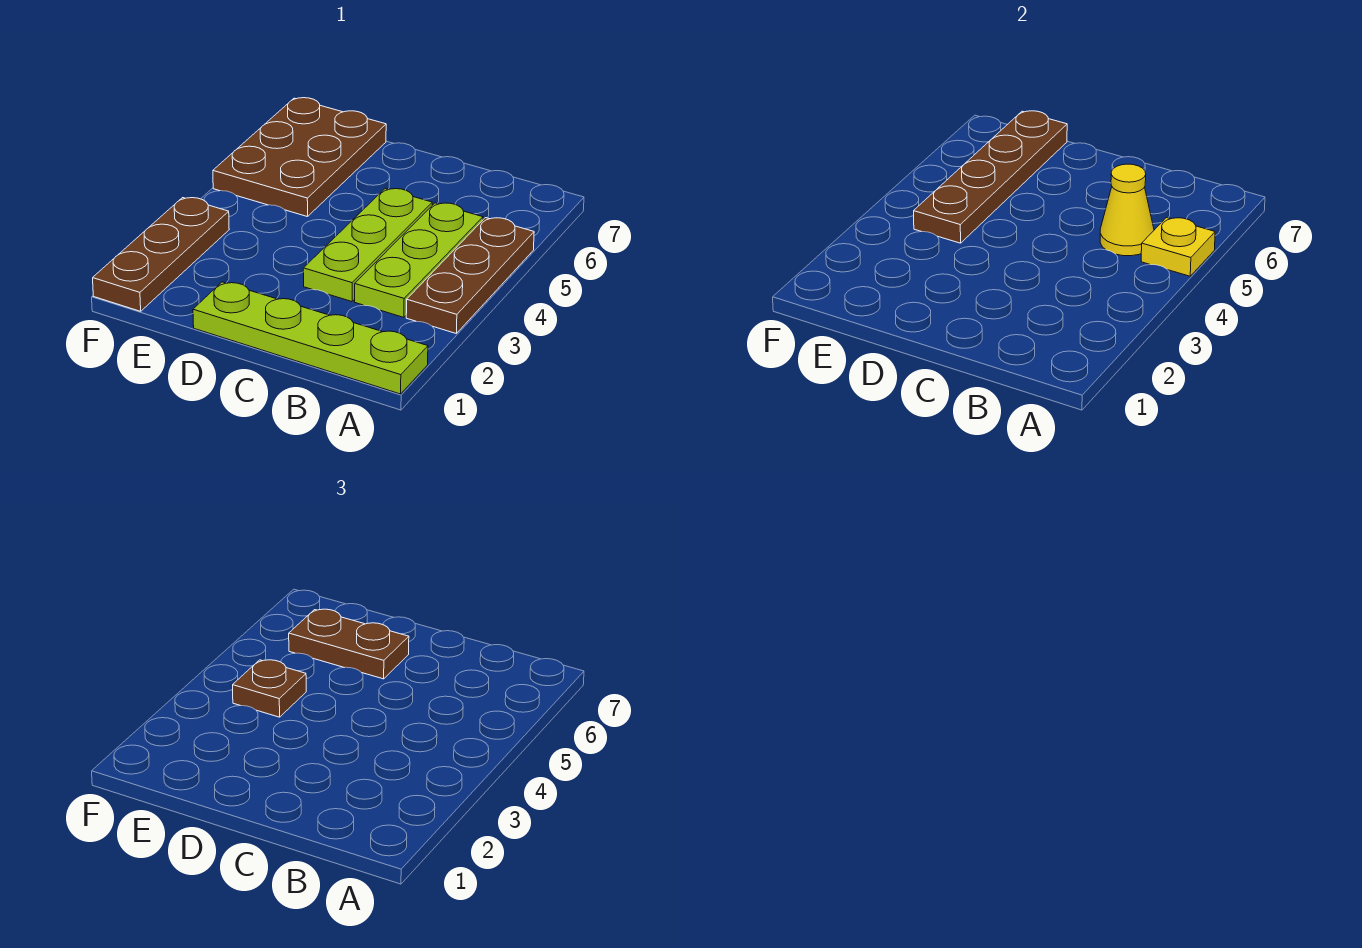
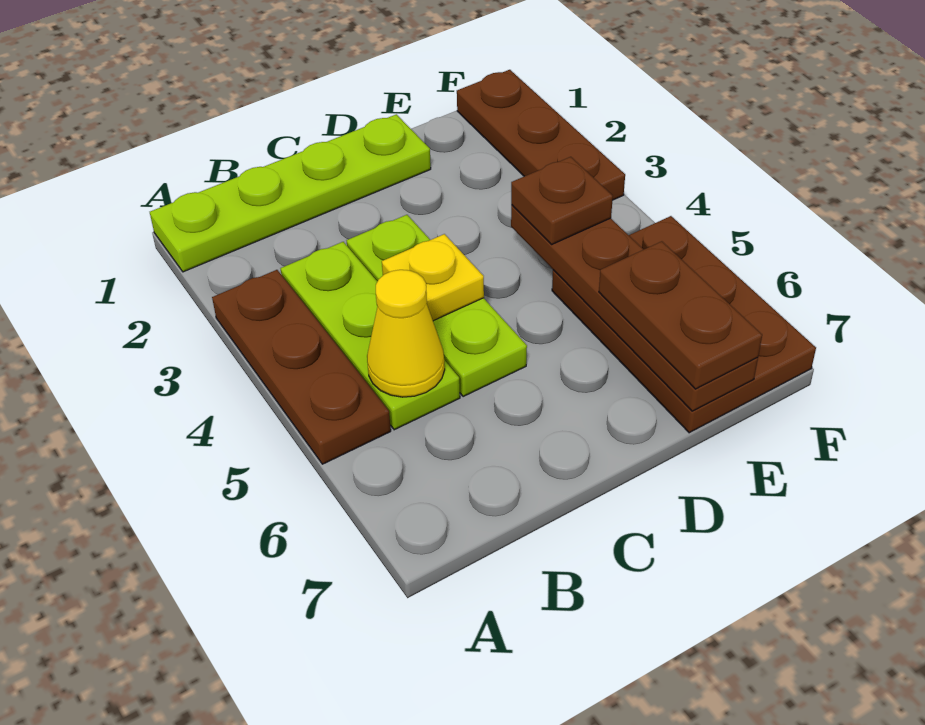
yellow 1x1 plate [1141,218,1215,276] -> yellow 1x1 plate moved to [382,234,484,321]
brown 1x2 plate [289,609,409,679] -> brown 1x2 plate turned to [599,241,762,389]

